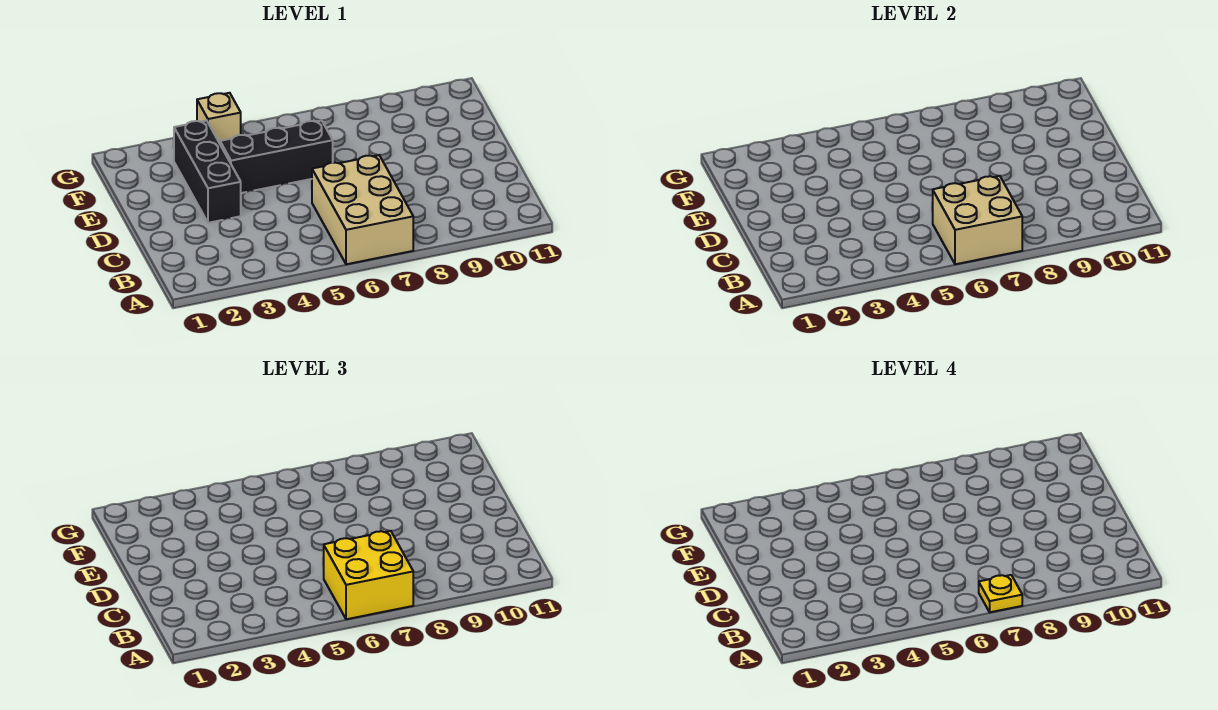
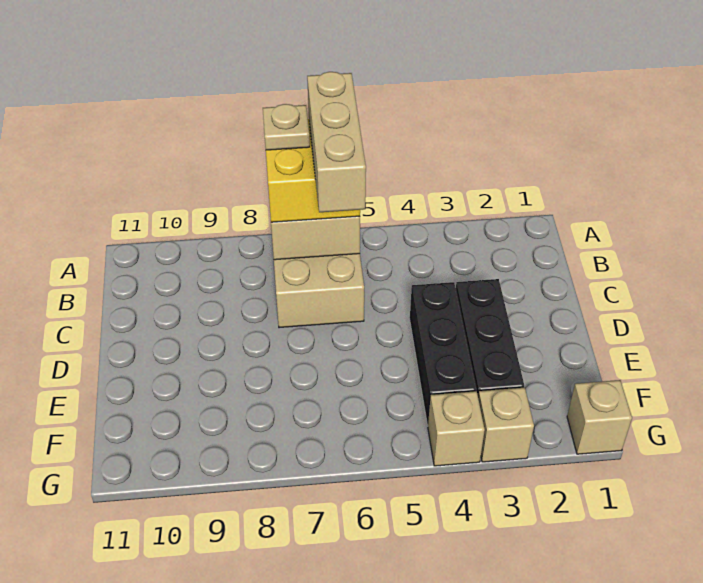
none -> tan 1x3 brick [307,72,366,212]
yellow 1x1 plate [979,575,1022,612] -> tan 1x1 plate [263,104,310,150]
black 1x3 brick [220,120,333,193] -> black 1x3 brick turned to [410,282,476,426]
none -> tan 1x1 brick [567,380,632,454]
none -> tan 1x1 brick [478,388,534,462]

